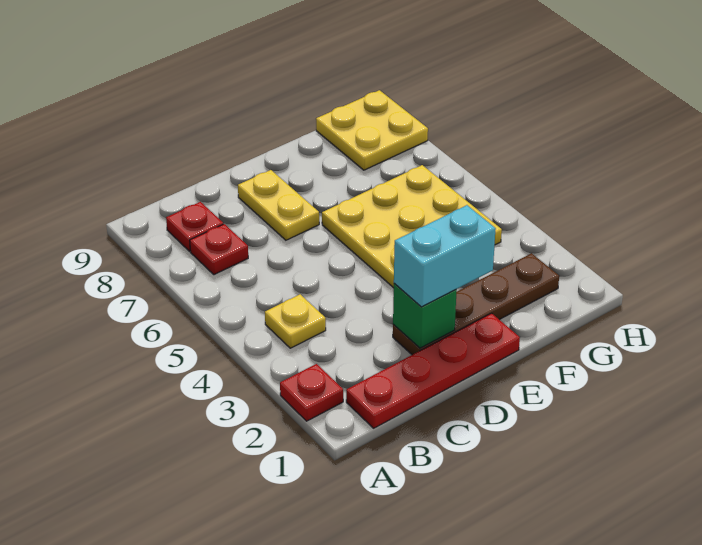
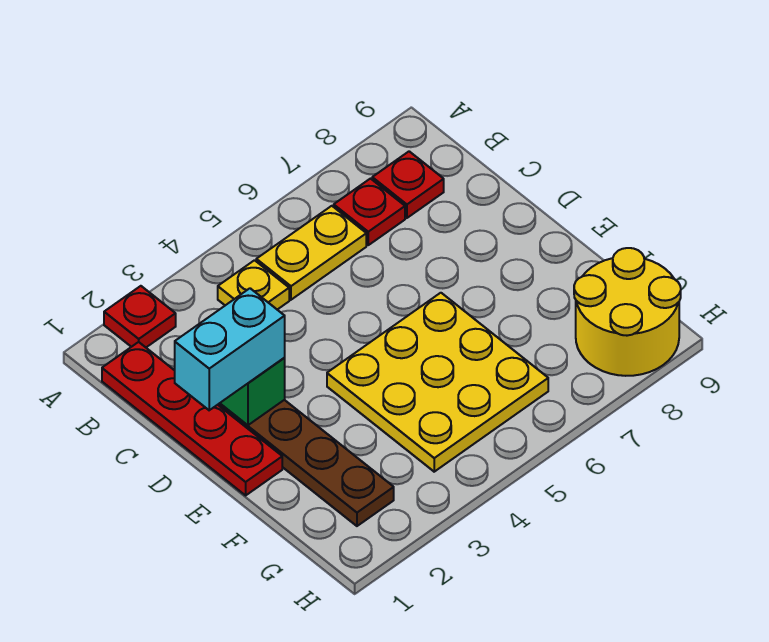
cyan 1x2 brick [394,205,496,307] -> cyan 1x2 brick turned to [175,288,285,410]
yellow 1x2 plate [238,170,319,240] -> yellow 1x2 plate moved to [256,206,366,300]
yellow 2x2 plate [316,90,428,170] -> yellow 2x2 round brick [574,248,681,376]

